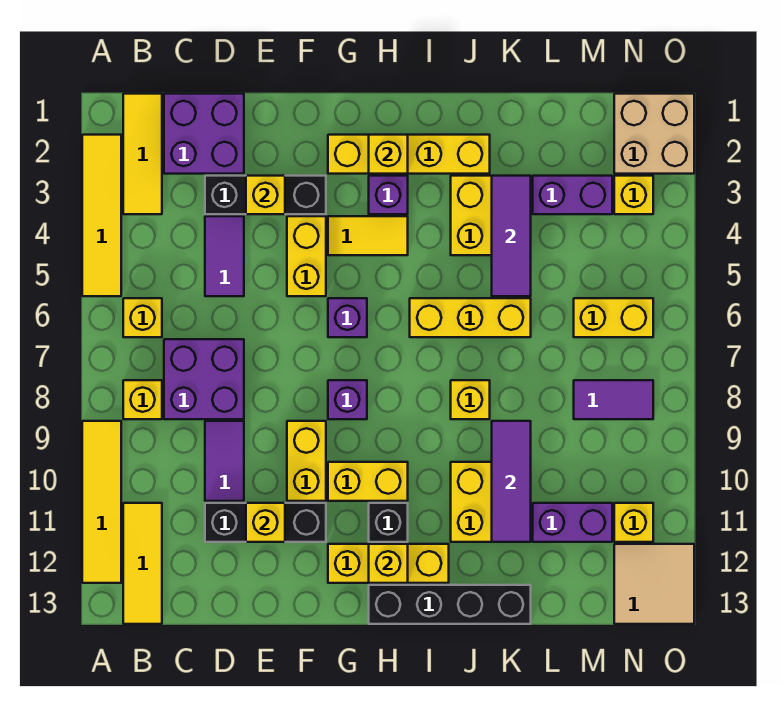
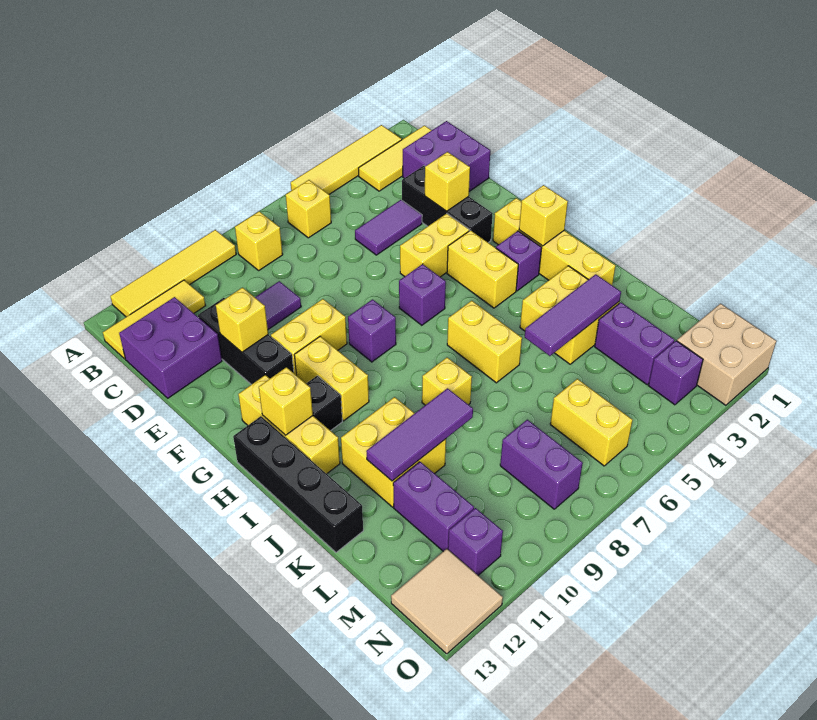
purple 2x2 brick [164,339,244,419] -> purple 2x2 brick moved to [119,297,222,398]
yellow 1x2 tile [328,216,408,255] -> yellow 1x2 brick [447,230,518,308]
yellow 1x3 brick [410,298,531,337] -> yellow 1x2 brick [447,301,522,383]
purple 1x2 tile [574,380,653,419] -> purple 1x2 brick [500,420,583,509]
yellow 1x1 brick [614,176,653,214] -> purple 1x1 brick [648,341,703,405]
yellow 1x1 brick [614,503,653,542] -> purple 1x1 brick [448,508,503,575]

